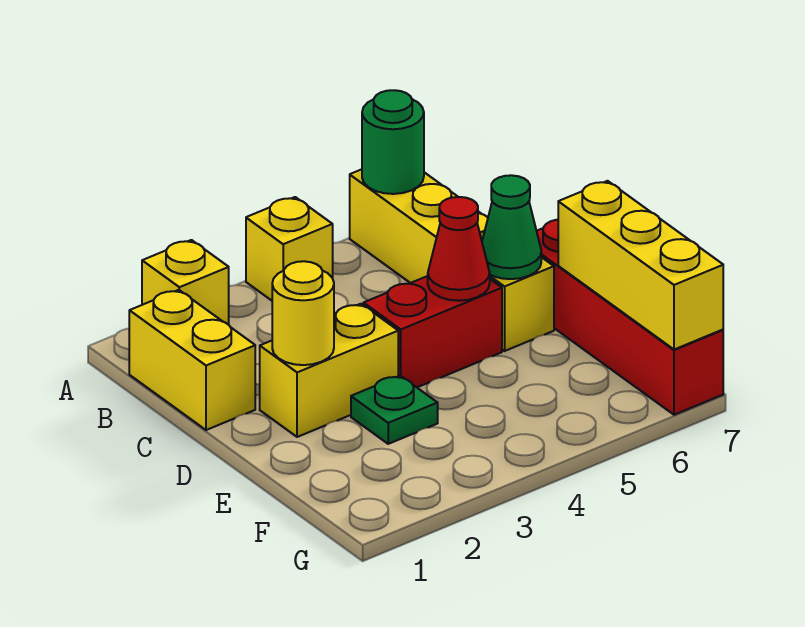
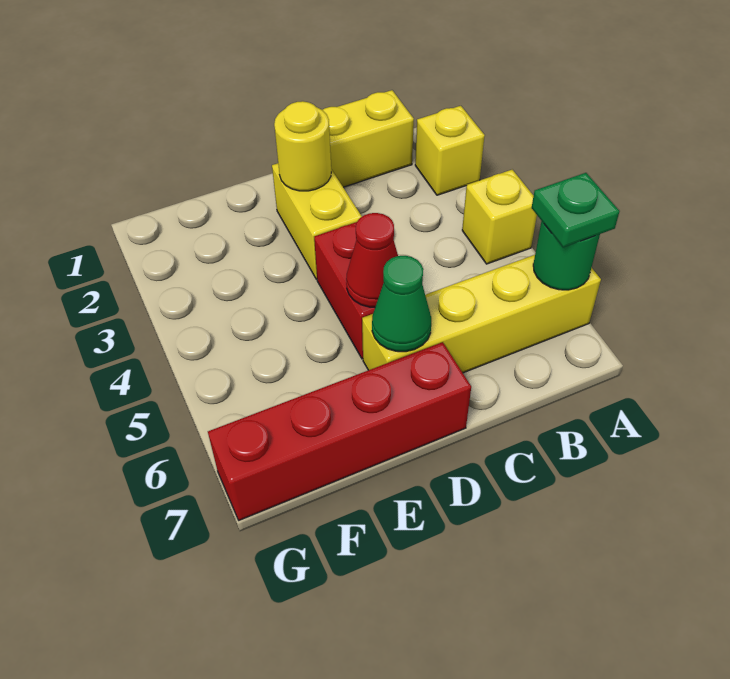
green 1x1 plate [351,376,438,444] -> green 1x1 plate moved to [532,173,620,247]
yellow 1x3 brick [558,181,723,350] -> none

